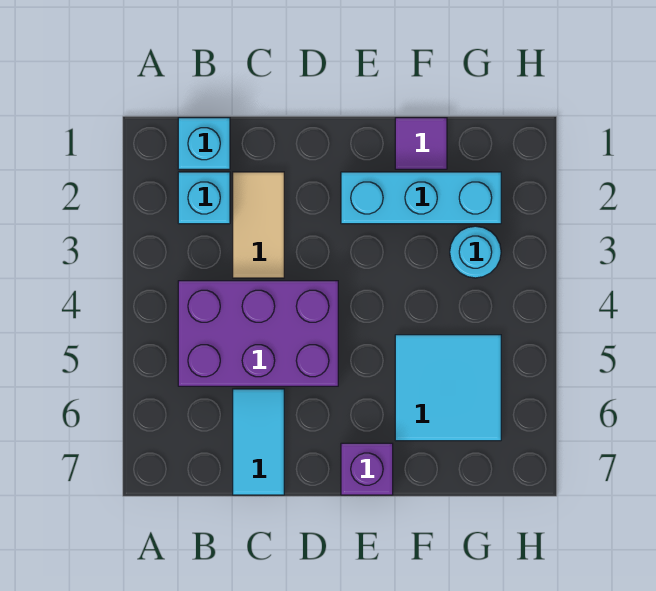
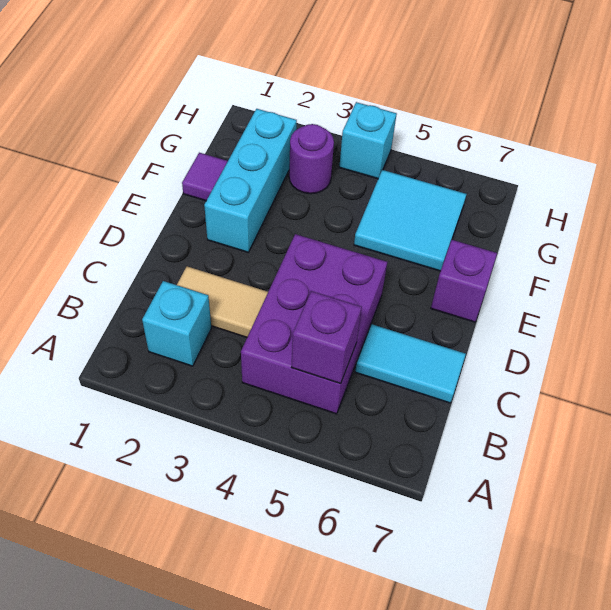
cyan 1x1 brick [178,118,230,169] -> cyan 1x1 brick moved to [339,102,397,179]
none -> purple 1x1 brick [292,291,362,384]
cyan 1x1 round brick [450,226,501,278] -> purple 1x1 round brick [289,124,334,194]

